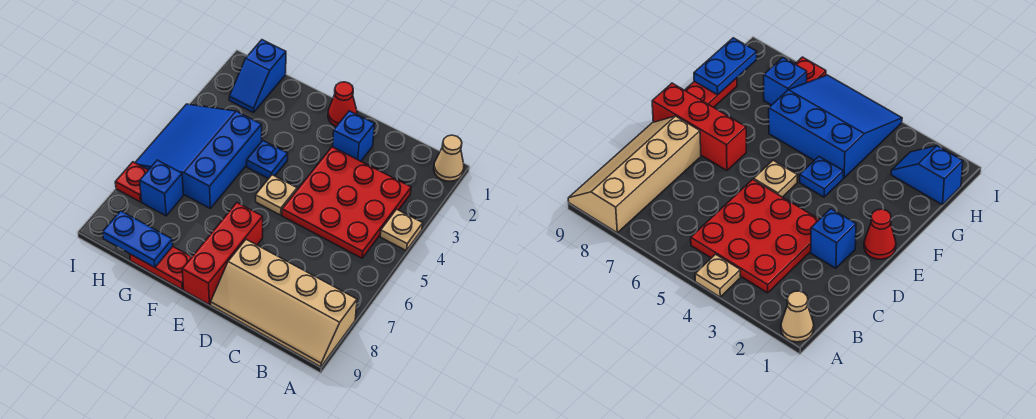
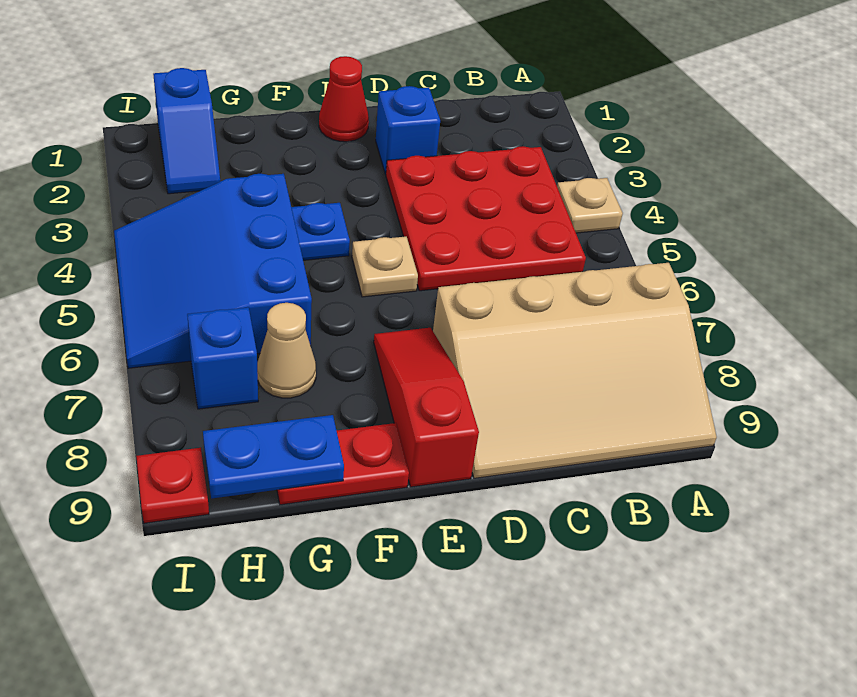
tan 1x1 cone [434,135,464,181] -> tan 1x1 cone moved to [257,303,316,398]
tan 2x4 slope [211,239,357,367] -> tan 3x4 slope [433,263,717,478]
red 1x3 brick [182,203,263,305] -> red 1x3 slope [374,328,479,487]
red 1x1 plate [115,162,148,202] -> red 1x1 plate moved to [136,448,209,523]

